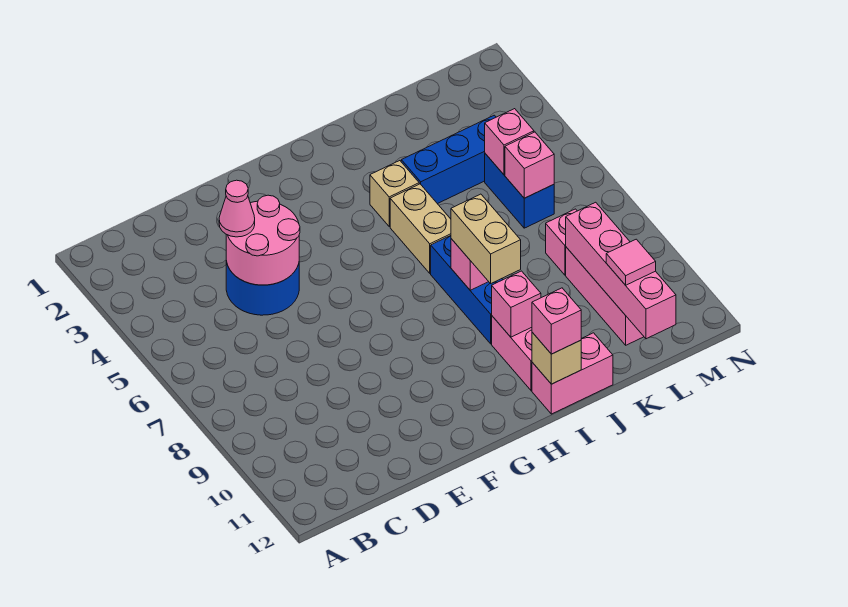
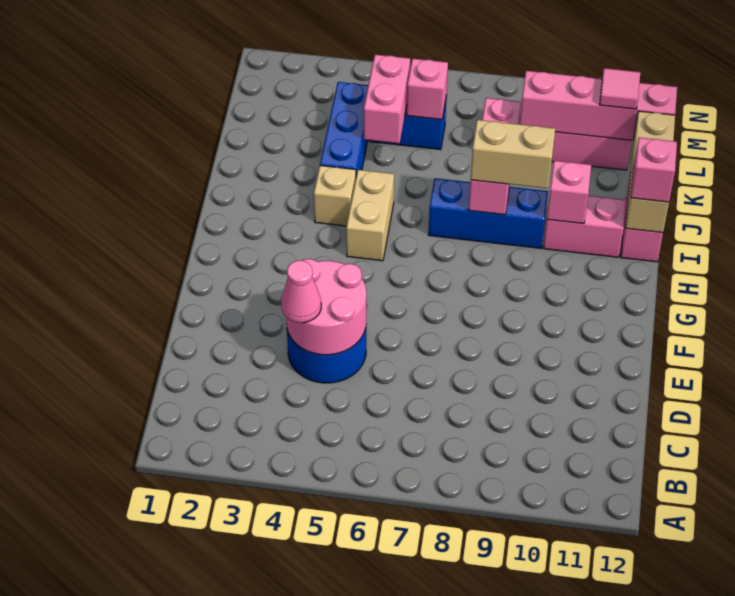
tan 1x2 brick [390,184,451,273] -> tan 1x2 brick turned to [346,170,394,261]
tan 1x1 brick [532,332,581,384] -> tan 1x3 brick [626,111,675,233]
pink 1x1 brick [485,109,534,175] -> pink 1x2 brick [364,55,410,143]

